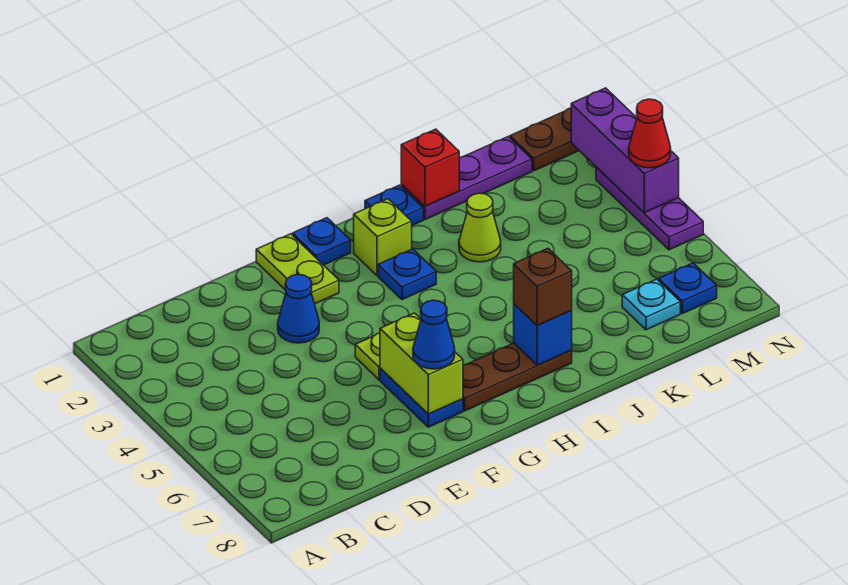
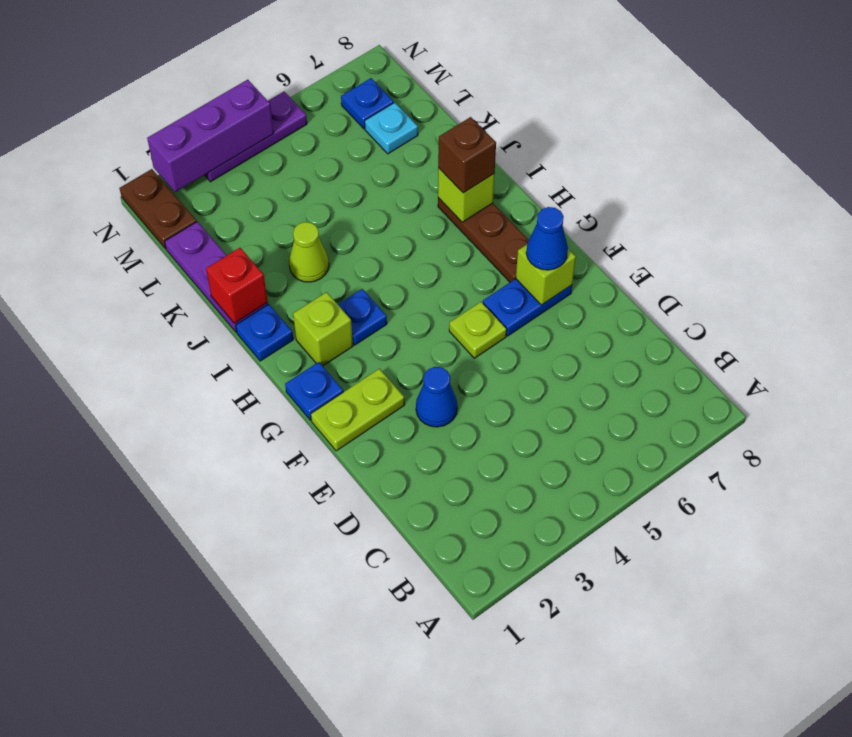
lime 1x2 brick [380,313,463,414] -> lime 1x1 brick [516,245,576,305]
blue 1x1 brick [514,304,572,365] -> lime 1x1 brick [438,168,494,222]
red 1x1 cone [629,99,671,168] -> none

